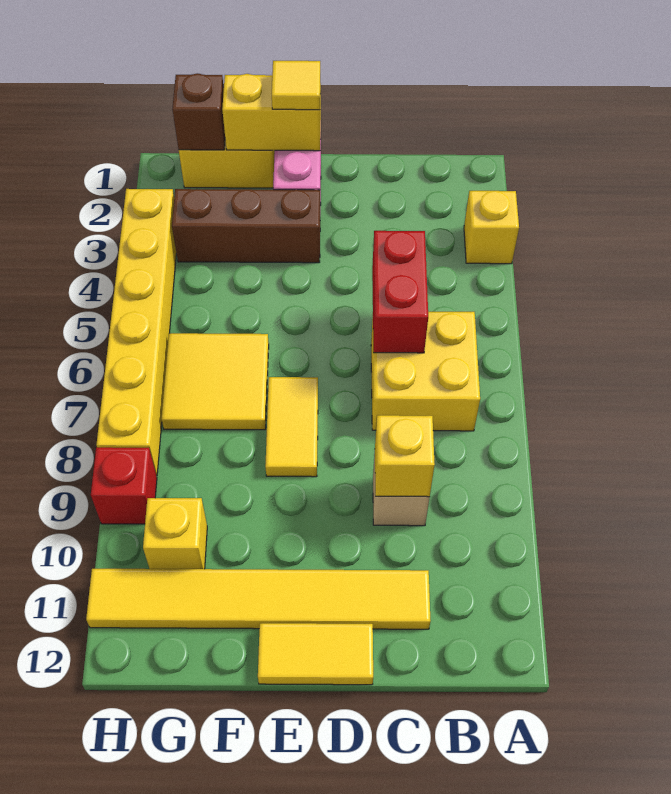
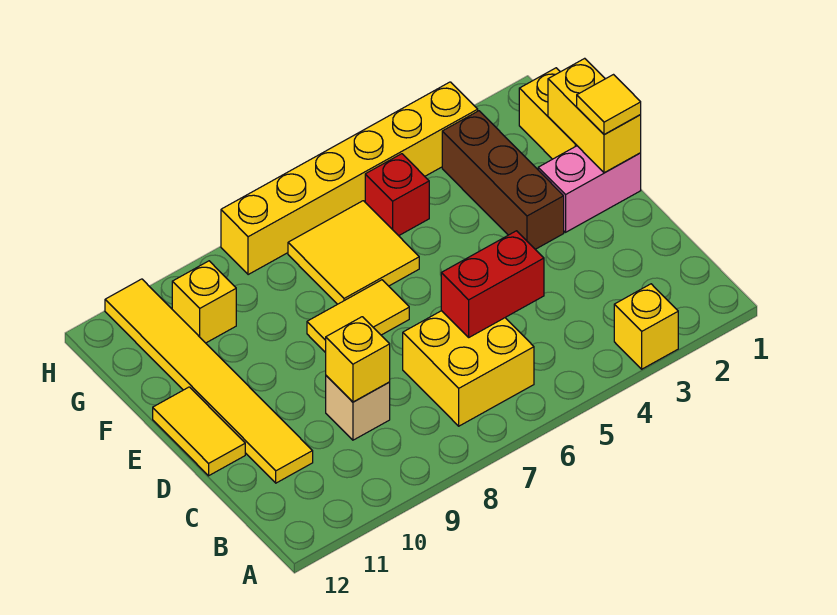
brown 1x1 brick [172,73,225,150] -> none
red 1x1 brick [91,447,157,524] -> red 1x1 brick moved to [365,154,429,236]

